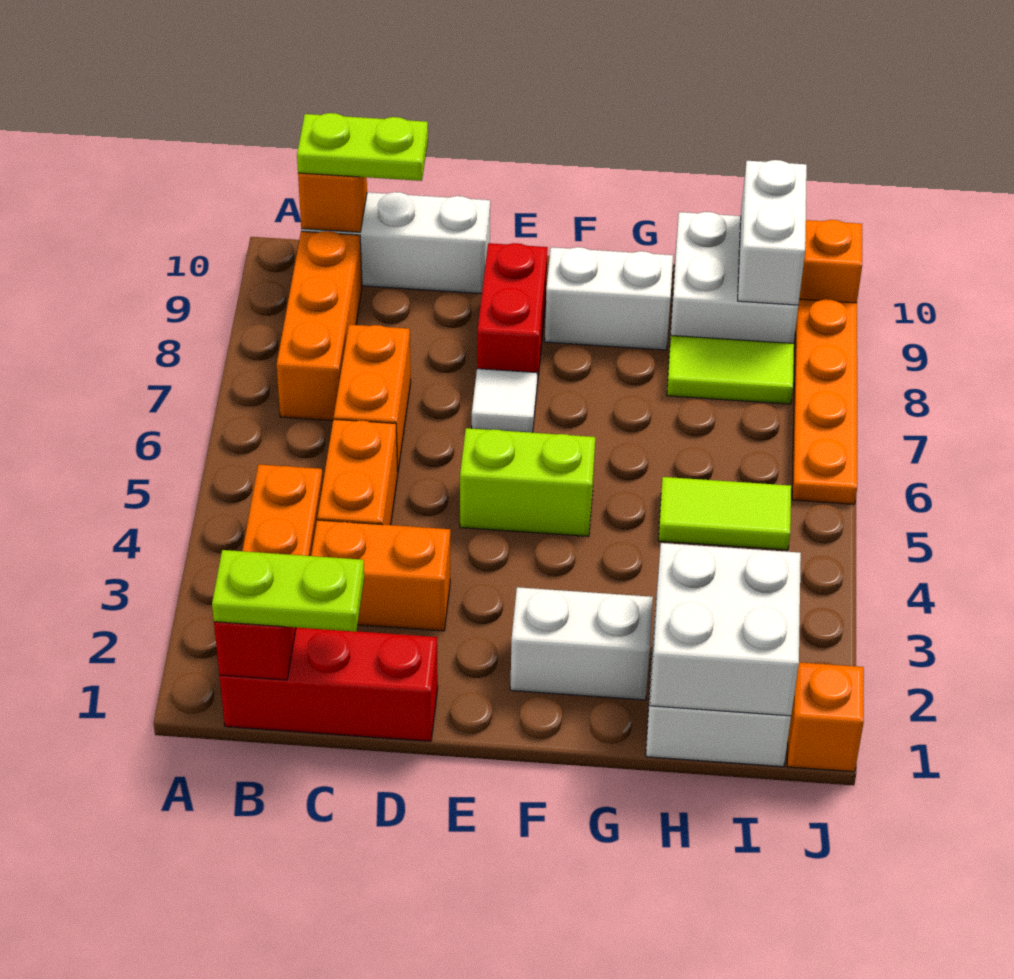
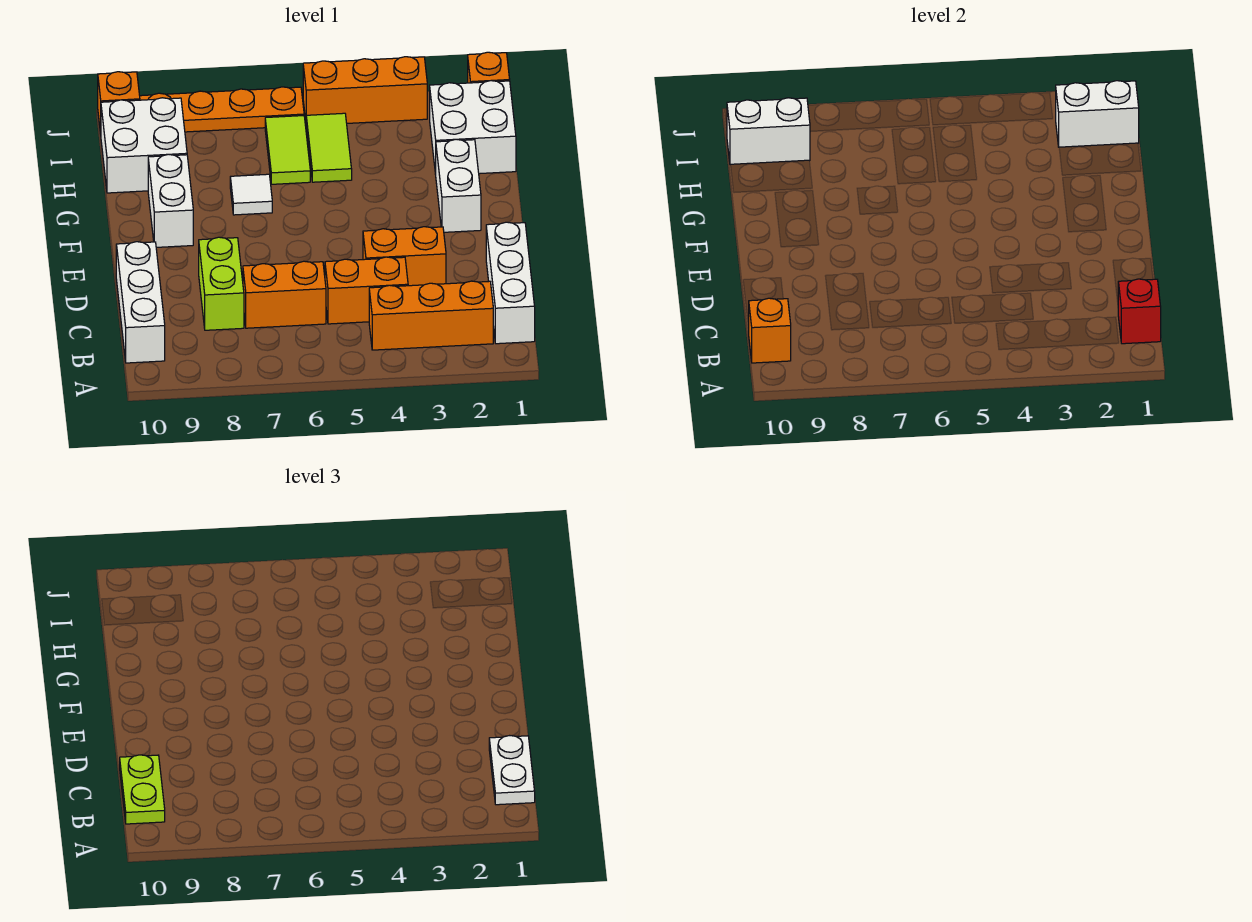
red 1x3 brick [220,627,438,741] -> white 1x3 brick [486,222,535,344]
lime 1x2 plate [212,550,364,632] -> white 1x2 plate [489,736,535,805]
orange 1x3 brick [277,231,362,421] -> orange 1x3 brick moved to [303,57,427,123]
orange 1x2 brick [311,520,450,631] -> orange 1x2 brick turned to [363,227,446,286]
lime 1x2 brick [460,428,595,536] -> lime 1x2 brick moved to [199,237,244,330]
white 1x1 tile [472,369,537,433] -> white 1x1 tile moved to [230,174,272,215]
red 1x2 brick [477,243,548,384] -> none
white 2x2 brick [650,543,801,716] -> white 1x2 brick [1056,81,1139,147]
lime 1x2 tile [667,335,794,404] -> lime 1x2 tile moved to [265,116,310,184]

